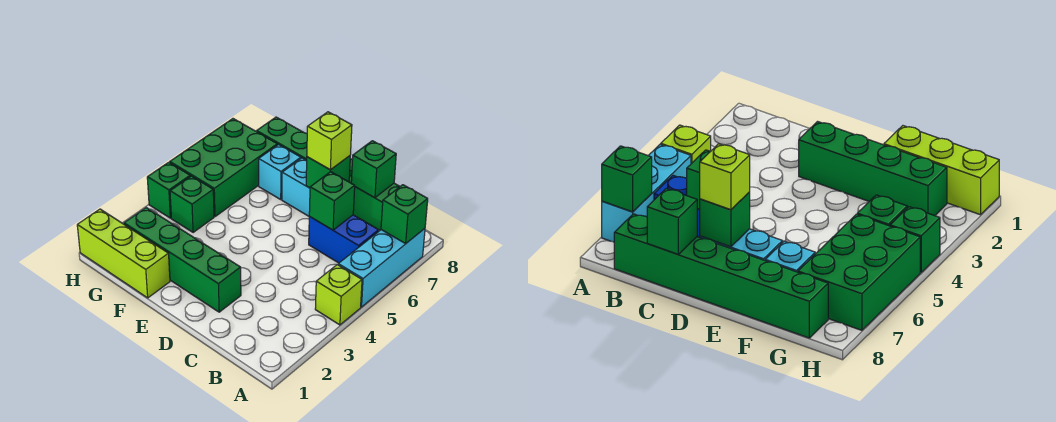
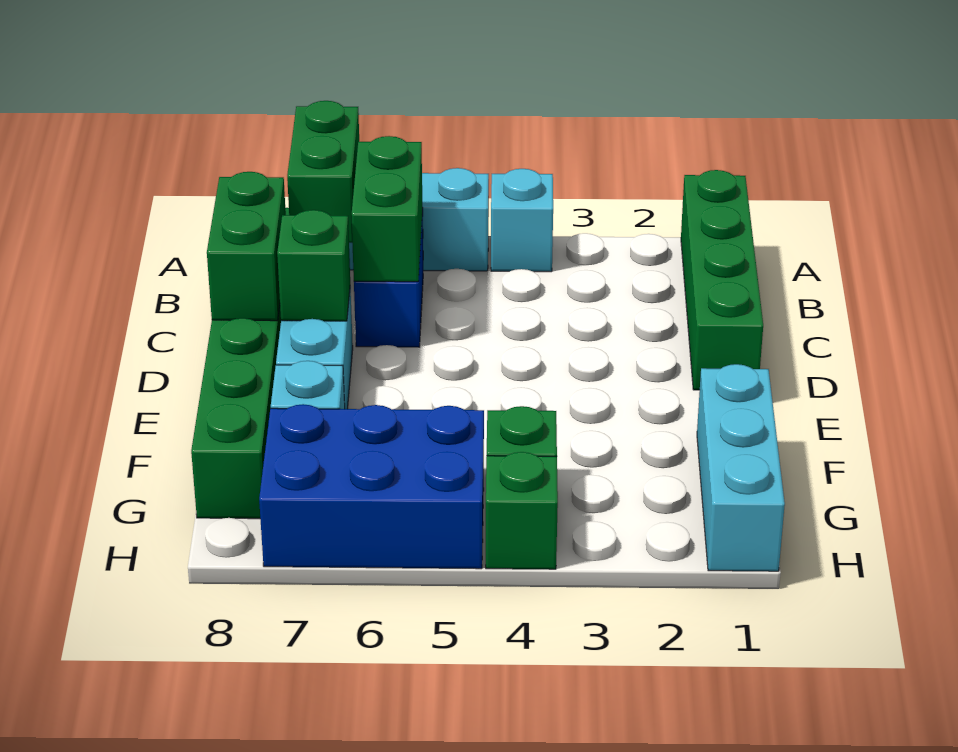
lime 1x1 brick [315,265,362,325] -> cyan 1x1 brick [491,169,553,272]
green 1x1 brick [381,185,428,244] -> green 1x2 brick [287,101,359,243]
green 1x1 brick [309,172,355,230] -> green 1x2 brick [352,136,423,282]
green 1x1 brick [351,141,396,198] -> green 1x2 brick [207,172,286,321]
green 1x4 brick [124,208,241,312] -> green 1x4 brick moved to [681,170,763,390]
lime 1x1 brick [307,112,352,170] -> none
lime 1x3 brick [77,209,170,298] -> cyan 1x3 brick [697,364,785,571]
green 2x3 brick [170,119,277,217] -> blue 2x3 brick [259,404,484,569]

